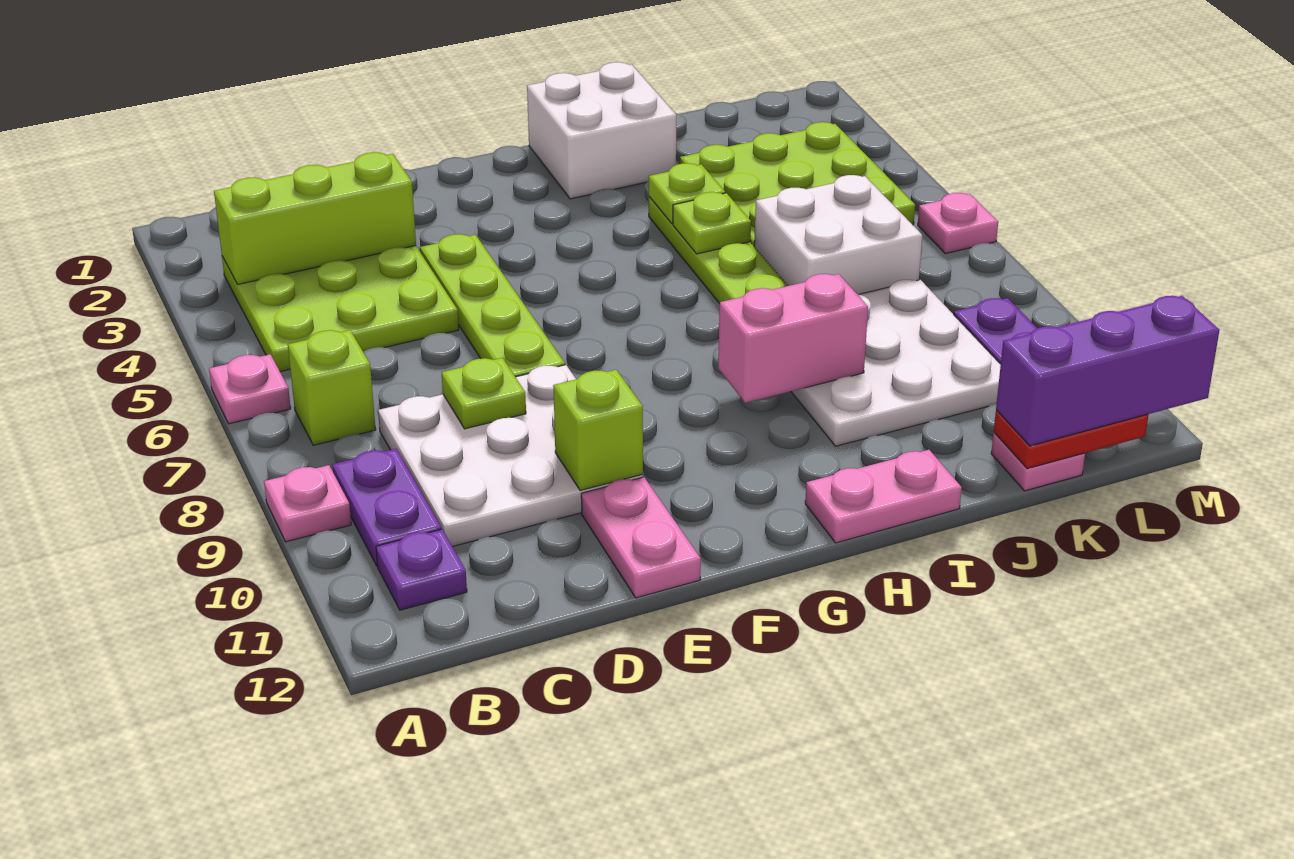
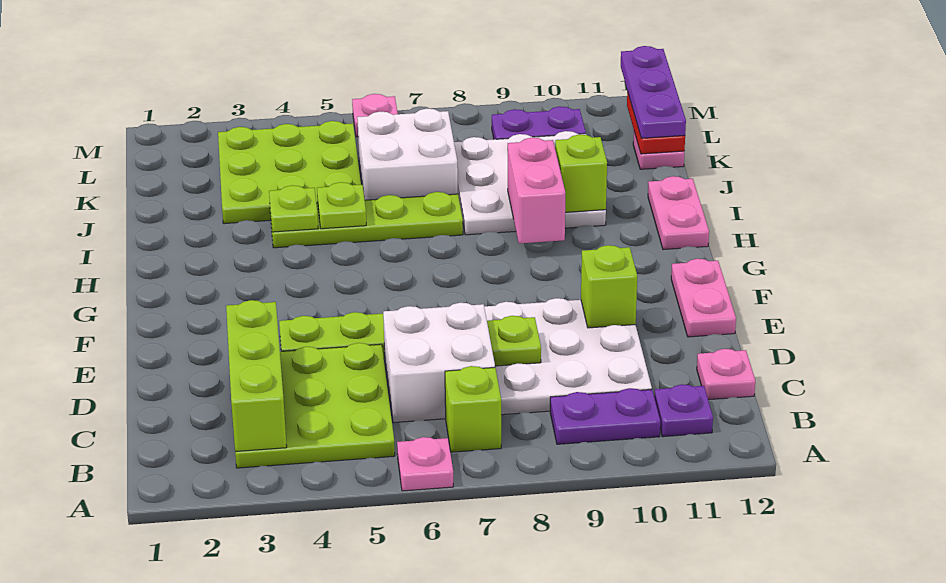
pink 1x1 plate [264,465,351,542] -> pink 1x1 plate moved to [697,349,755,400]
pink 1x2 plate [581,477,701,598] -> pink 1x2 plate turned to [671,259,736,337]
white 2x2 brick [527,62,676,199] -> white 2x2 brick moved to [383,303,495,423]
none -> lime 1x1 brick [555,135,607,212]
purple 1x3 brick [996,296,1219,446] -> purple 1x3 plate [621,46,686,138]

